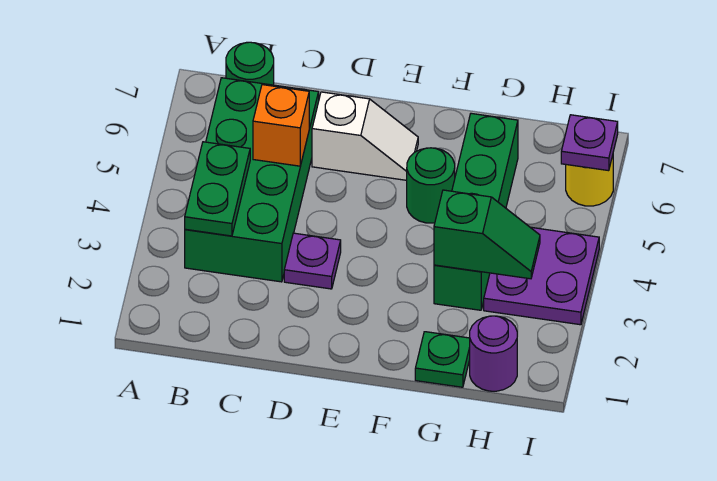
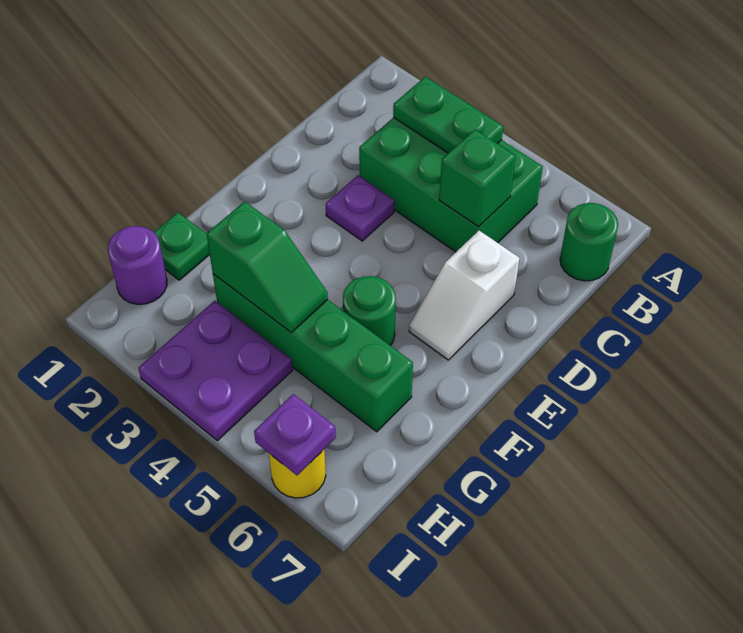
green 2x4 brick [185,78,319,282] -> green 2x3 brick [359,117,543,252]
orange 1x1 brick [253,85,309,166] -> green 1x1 brick [439,130,516,227]
green 1x2 slope [434,190,540,279] -> green 1x2 slope turned to [206,201,328,332]

